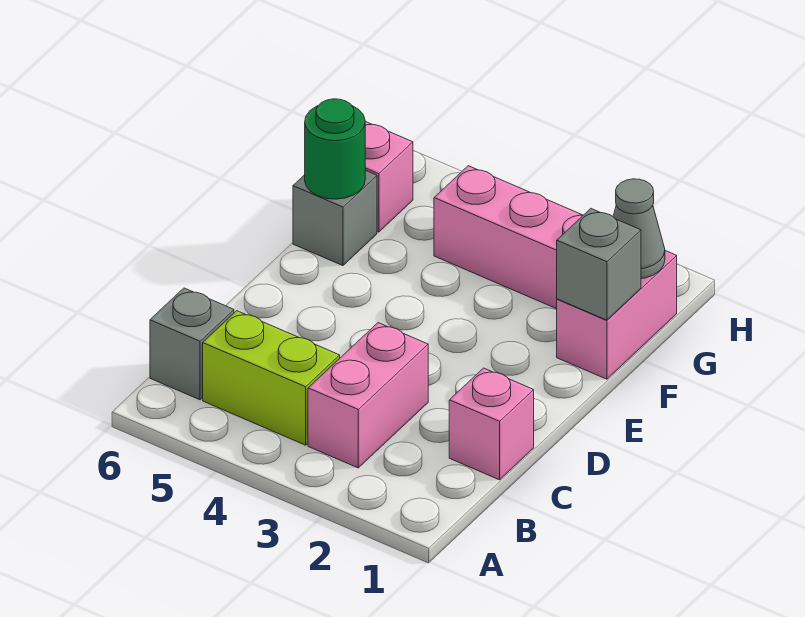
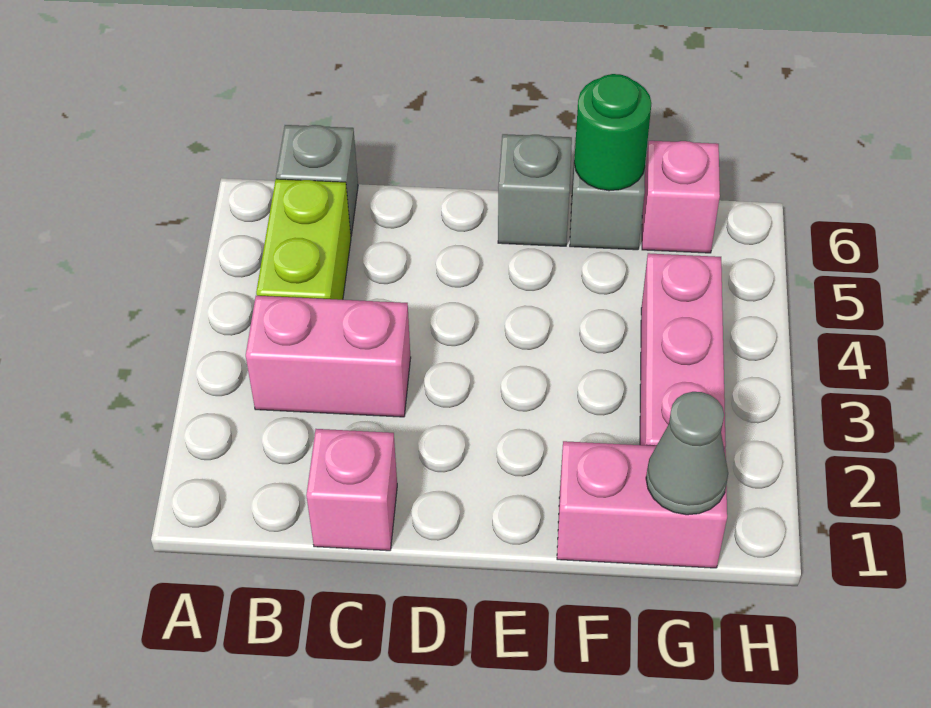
grey 1x1 brick [557,209,641,320] -> grey 1x1 brick moved to [498,134,572,246]

